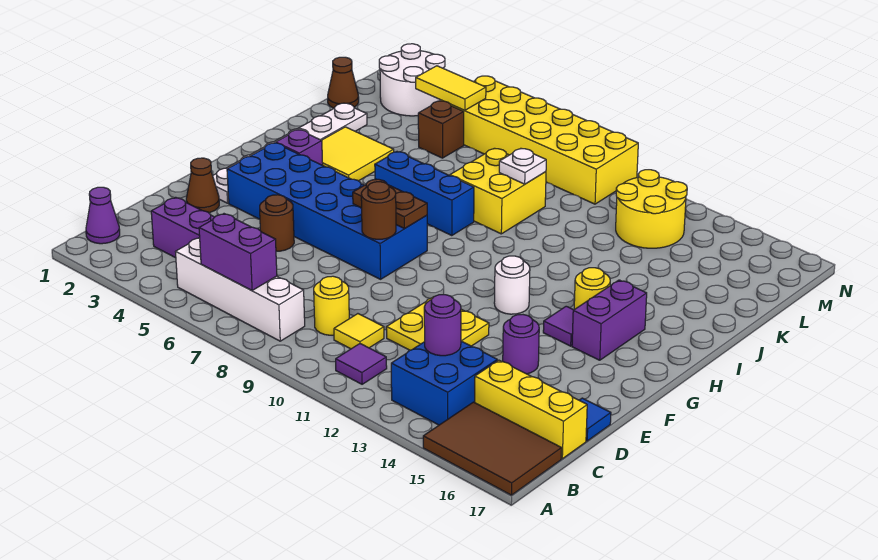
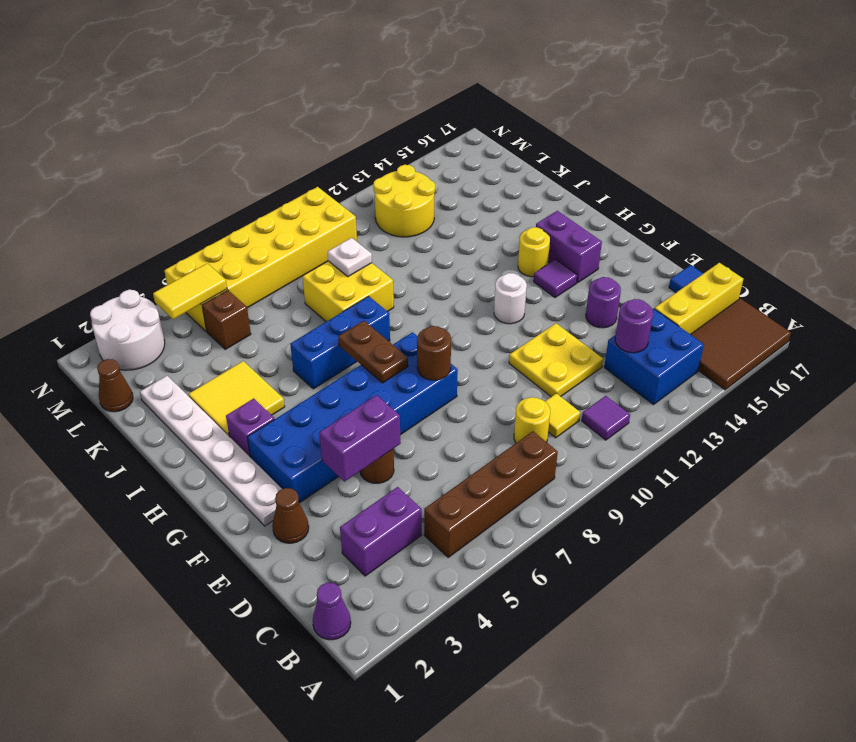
white 1x4 brick [175,238,305,341] -> brown 1x4 brick [424,431,558,557]
purple 1x2 brick [199,214,277,290] -> purple 1x2 brick moved to [319,395,401,482]
brown 1x2 plate [353,179,427,229] -> brown 1x2 plate turned to [338,321,408,383]

